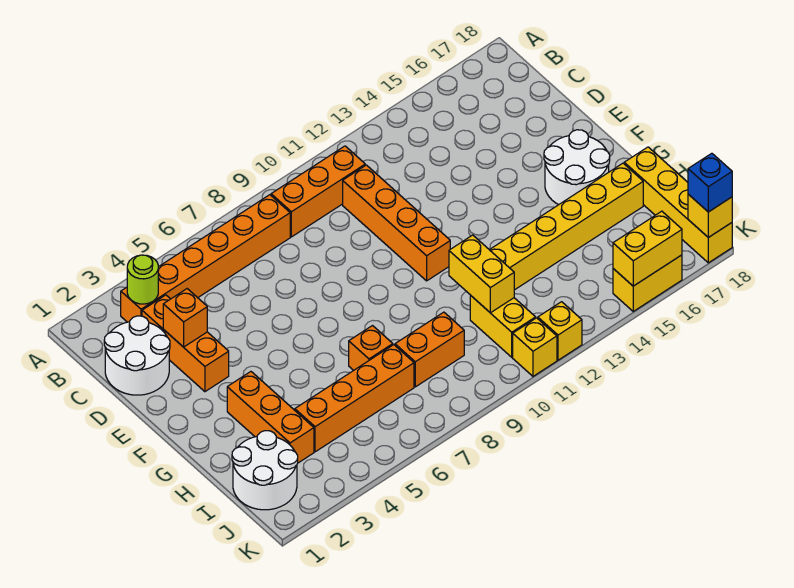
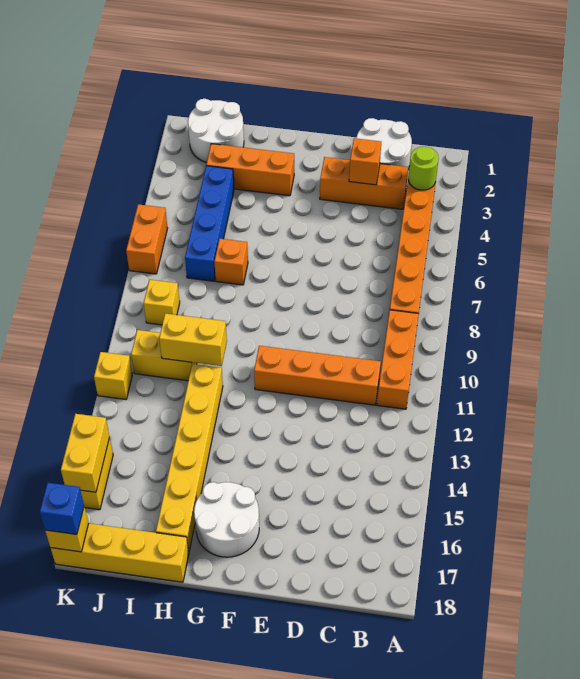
orange 1x4 brick [295,345,414,452] -> blue 1x4 brick [185,166,234,281]
orange 1x2 brick [395,312,464,387] -> orange 1x2 brick moved to [126,204,168,274]
yellow 1x1 brick [513,318,557,376] -> yellow 1x1 brick moved to [144,280,180,325]

